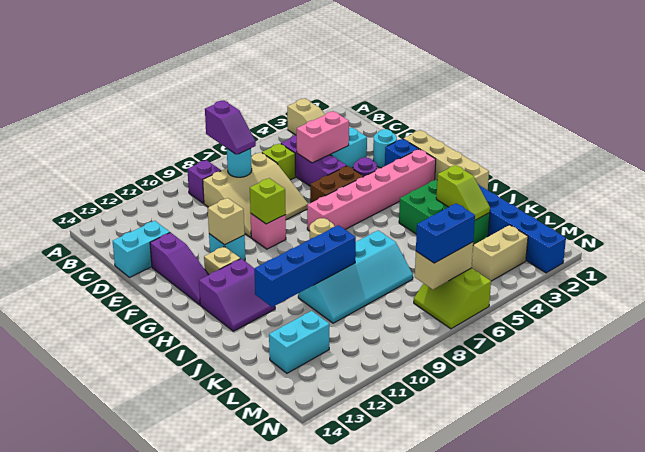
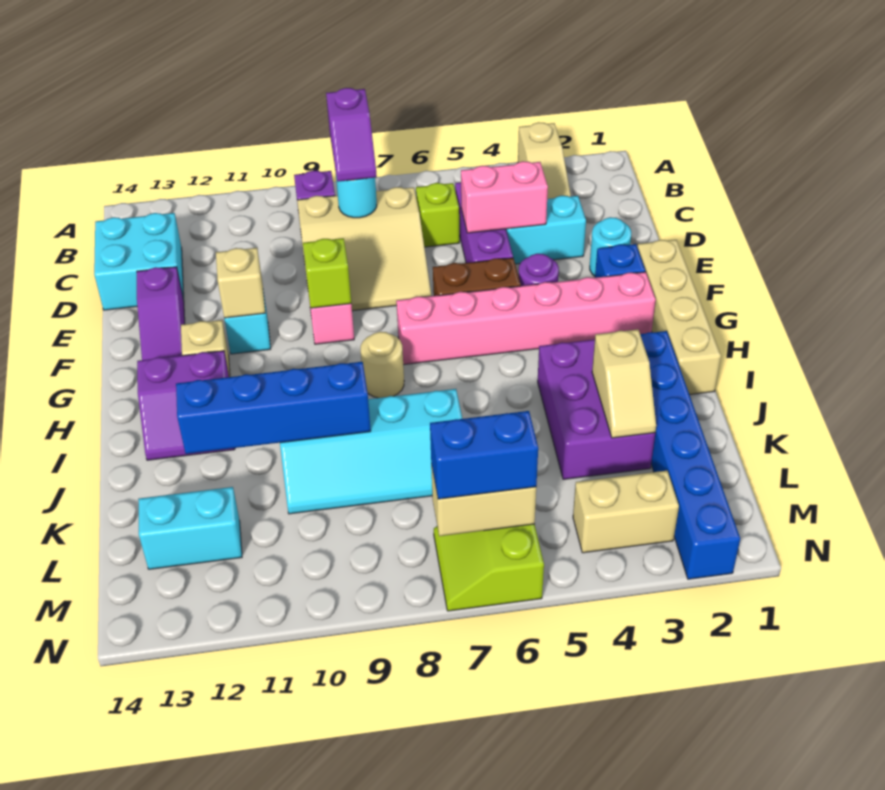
cyan 1x2 brick [113,221,170,277] -> cyan 2x2 brick [94,213,184,310]
green 2x3 brick [399,180,490,245] -> purple 2x3 brick [538,339,655,479]
lime 1x2 slope [436,165,490,220] -> tan 1x2 slope [592,329,656,438]

